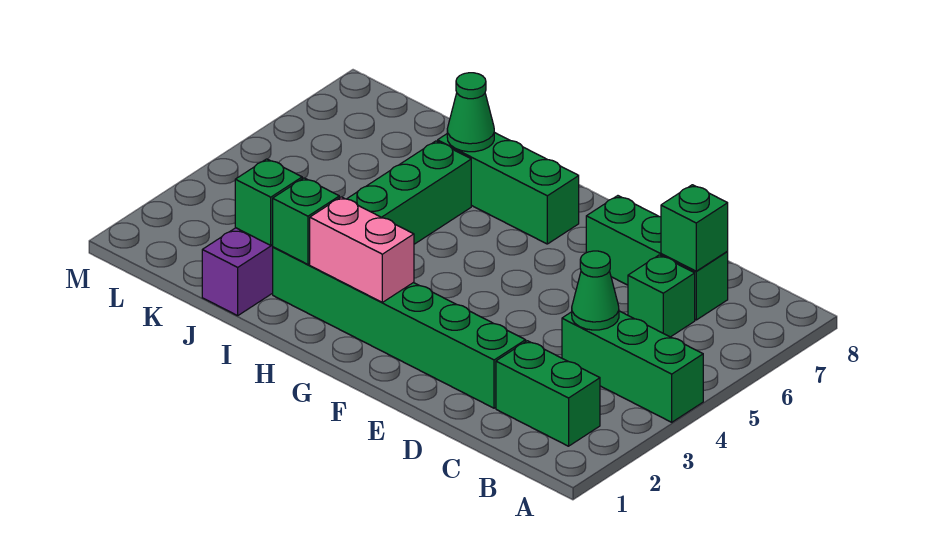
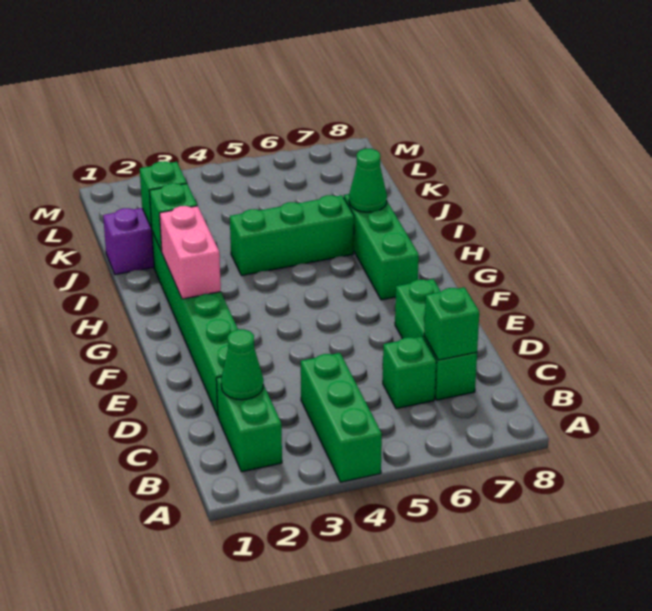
green 1x1 cone [572,251,619,330] -> green 1x1 cone moved to [221,329,263,400]

